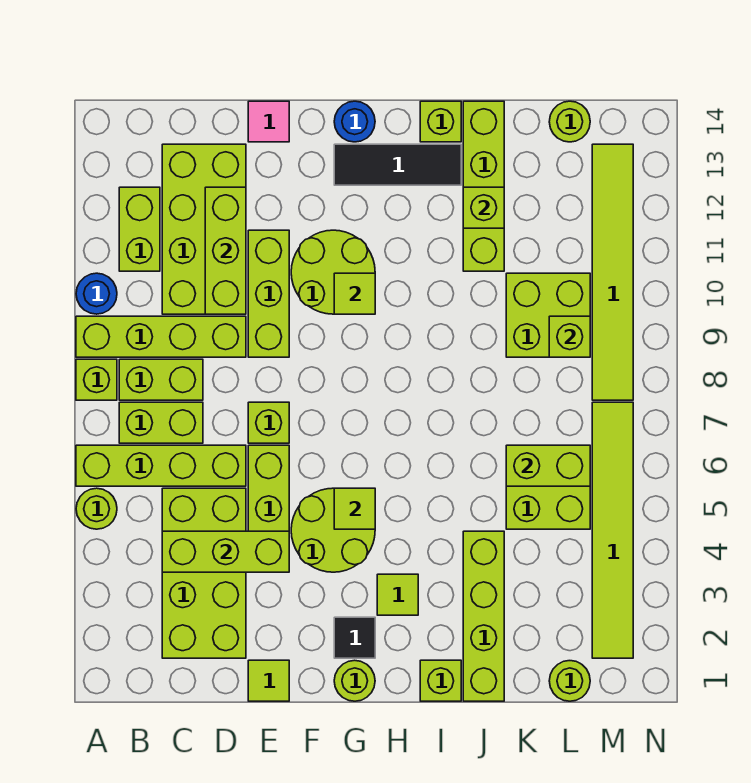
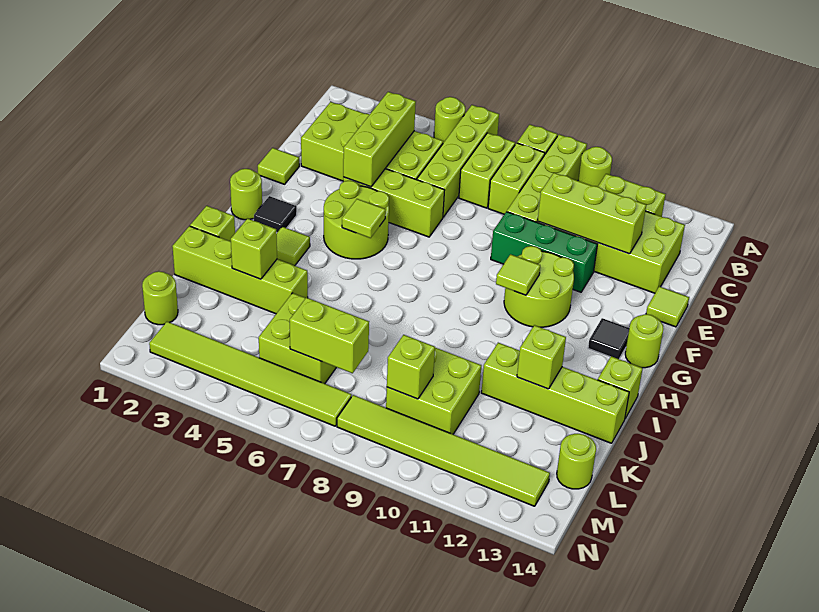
blue 1x1 round brick [76,273,117,314] -> lime 1x1 round brick [578,147,612,187]
lime 1x1 brick [248,402,289,443] -> lime 1x1 brick moved to [231,219,277,279]
lime 1x3 brick [248,230,289,357] -> green 1x3 brick [491,212,597,292]
pink 1x1 tile [248,101,289,142] -> lime 1x1 tile [646,286,689,327]
black 1x3 tile [334,144,461,185] -> black 1x1 tile [588,318,629,359]
blue 1x1 round brick [334,101,375,142] -> lime 1x1 round brick [625,314,664,368]
lime 1x2 brick [506,445,590,486] -> lime 1x2 brick turned to [290,298,369,373]

